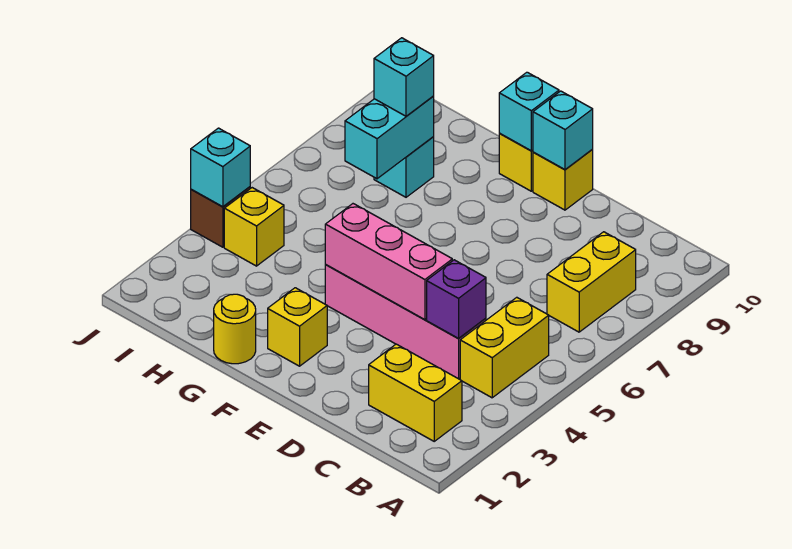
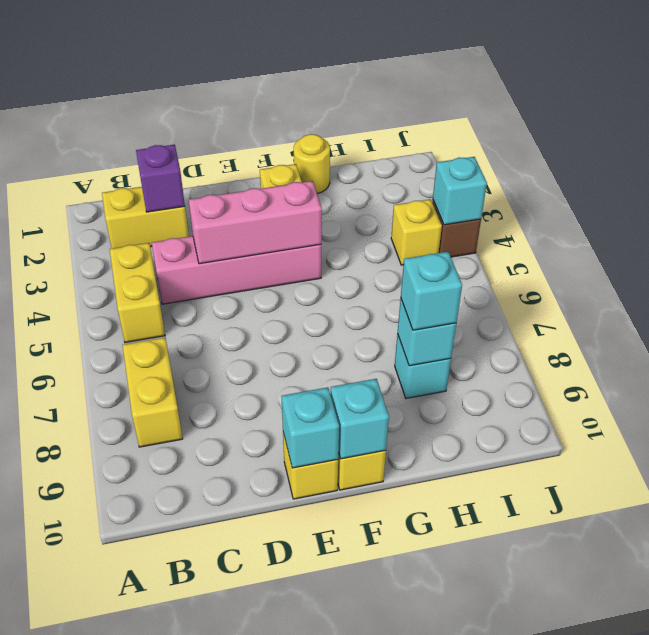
purple 1x1 brick [427,260,486,339] -> purple 1x1 brick moved to [136,145,185,212]
cyan 1x2 brick [345,96,434,179] -> cyan 1x1 brick [398,299,456,366]

